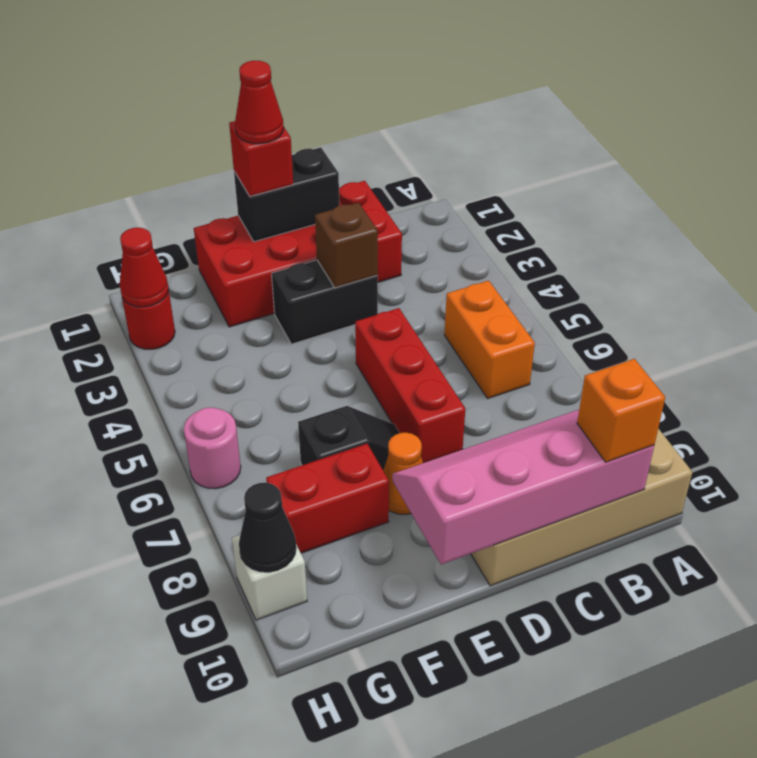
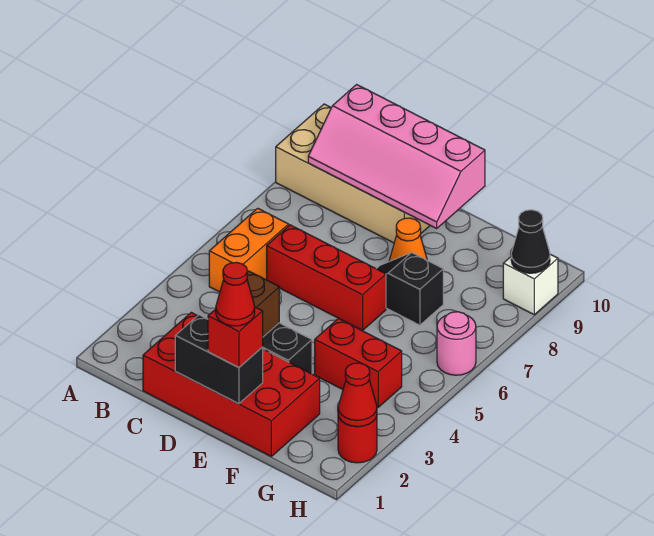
orange 1x1 brick [577,359,665,462] -> none
red 1x3 brick [355,308,465,463] -> red 1x3 brick turned to [267,225,386,330]
red 1x2 brick [266,444,389,553] -> red 1x2 brick moved to [315,319,402,407]

